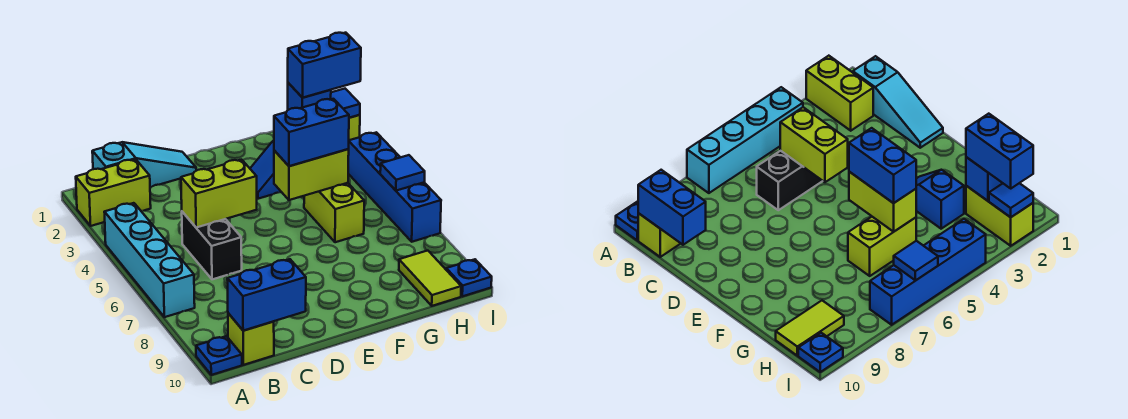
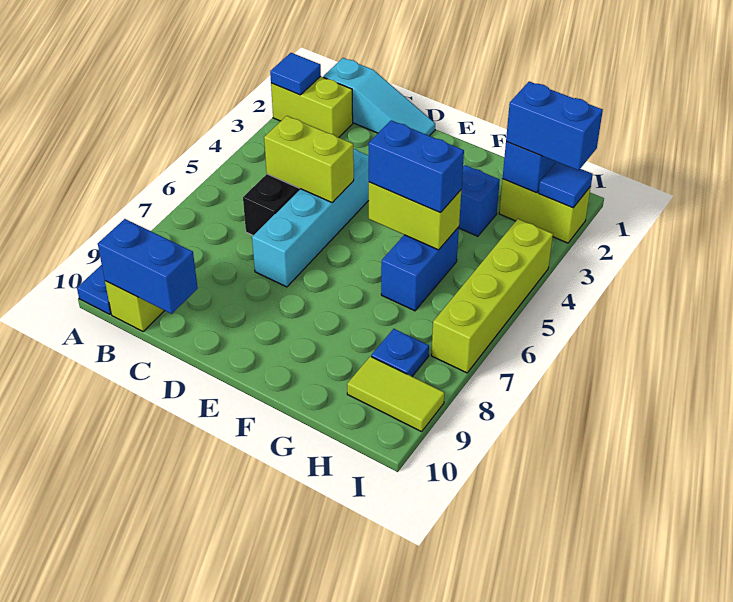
cyan 1x4 brick [104,203,195,317] -> cyan 1x4 brick moved to [252,149,369,287]
lime 1x2 brick [304,183,364,242] -> blue 1x2 brick [381,227,459,311]
lime 1x2 tile [399,251,461,306] -> lime 1x2 tile turned to [347,356,444,432]
blue 1x4 brick [348,132,441,242] -> lime 1x4 brick [431,219,553,373]
blue 1x1 tile [380,155,425,191] -> blue 1x1 tile moved to [270,53,321,95]
blue 1x1 plate [446,259,492,296] -> blue 1x1 plate moved to [371,329,429,376]

